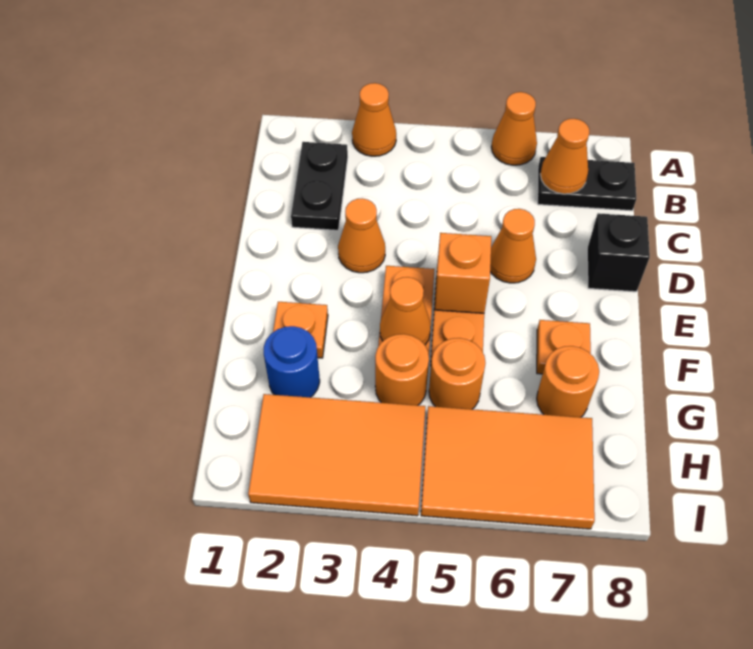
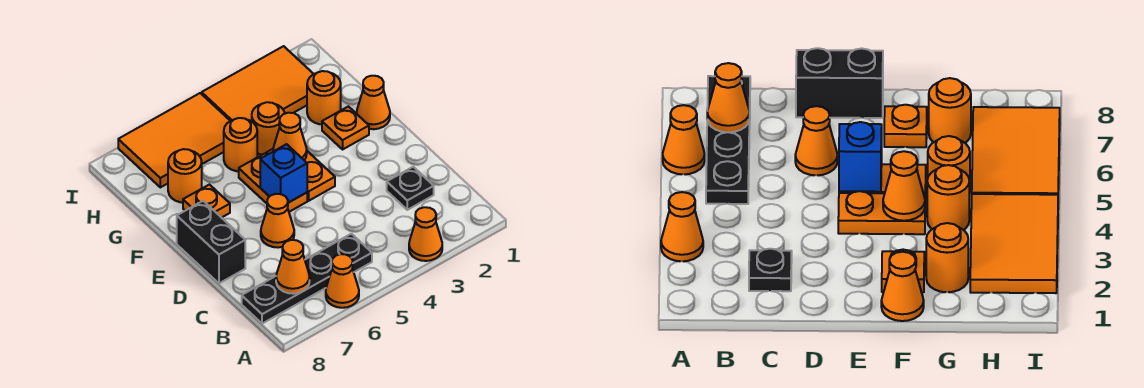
black 1x2 plate [291,142,348,230] -> black 1x1 plate [387,167,434,210]
black 1x2 plate [538,157,636,211] -> black 1x4 plate [242,234,372,324]
orange 1x1 cone [338,198,385,273] -> orange 1x1 cone moved to [357,76,390,129]
black 1x1 brick [587,213,650,292] -> black 1x2 brick [177,201,245,283]
orange 1x1 brick [434,233,491,313] -> blue 1x1 brick [260,144,307,203]
blue 1x1 round brick [264,326,320,397] -> orange 1x1 round brick [307,71,341,125]

